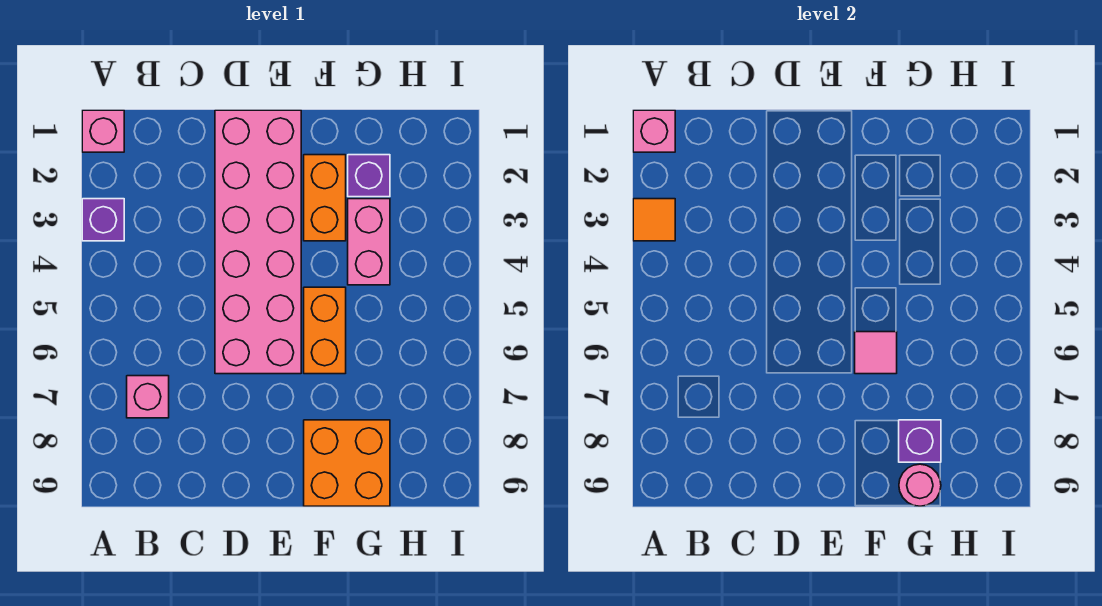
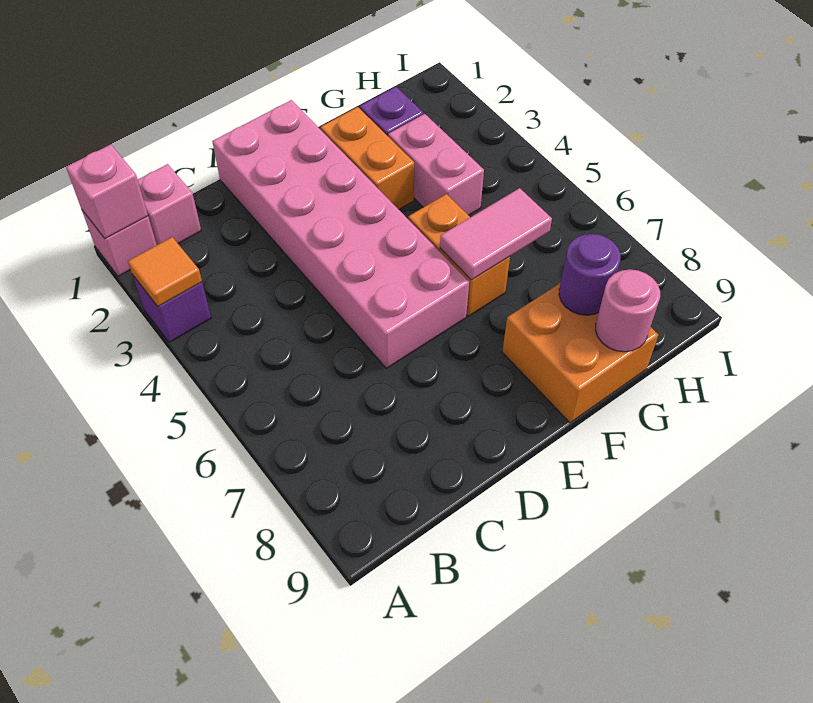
pink 1x1 brick [127,376,169,418] -> pink 1x1 brick moved to [138,164,201,245]
pink 1x1 tile [855,332,897,374] -> pink 1x2 tile [440,188,552,280]
purple 1x1 brick [899,420,941,462] -> purple 1x1 round brick [559,234,621,315]

